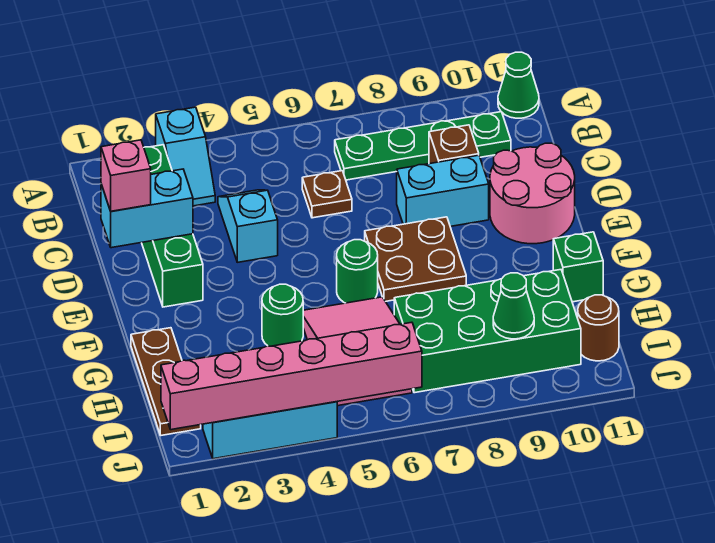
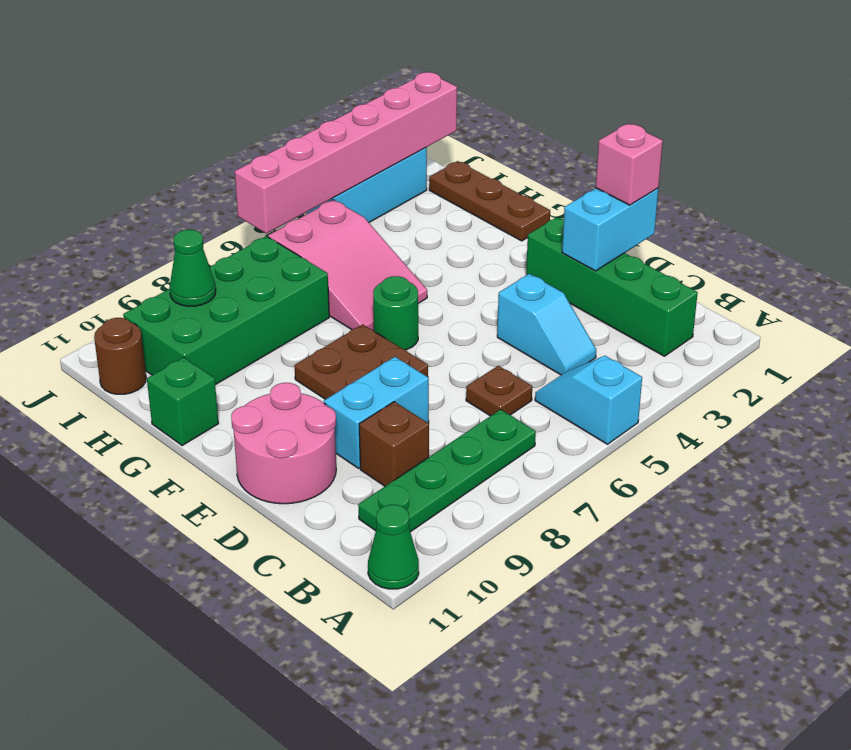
cyan 1x2 slope [156,107,215,206] -> cyan 1x2 slope moved to [535,356,642,444]
green 1x1 round brick [262,284,303,346] -> none

